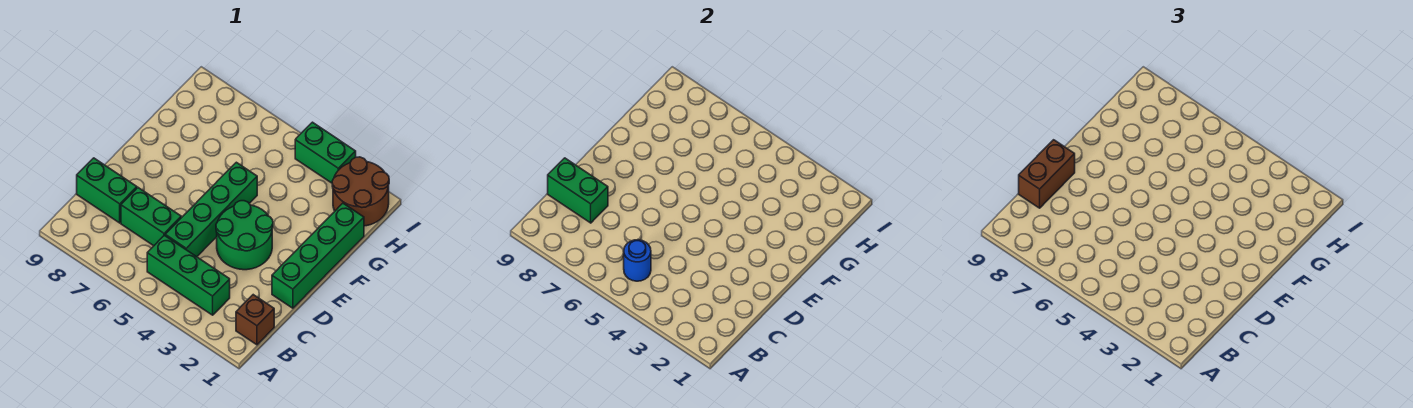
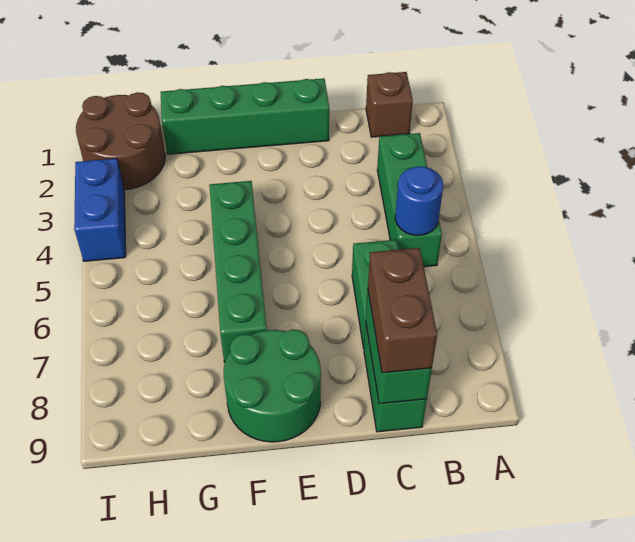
green 1x4 brick [165,162,257,257] -> green 1x4 brick turned to [209,181,267,362]
brown 1x2 brick [1019,140,1075,208] -> brown 1x2 brick turned to [368,248,437,373]
green 2x2 round brick [216,201,273,270] -> green 2x2 round brick moved to [224,330,321,442]
green 1x2 brick [295,122,356,183] -> blue 1x2 brick [74,158,126,261]

